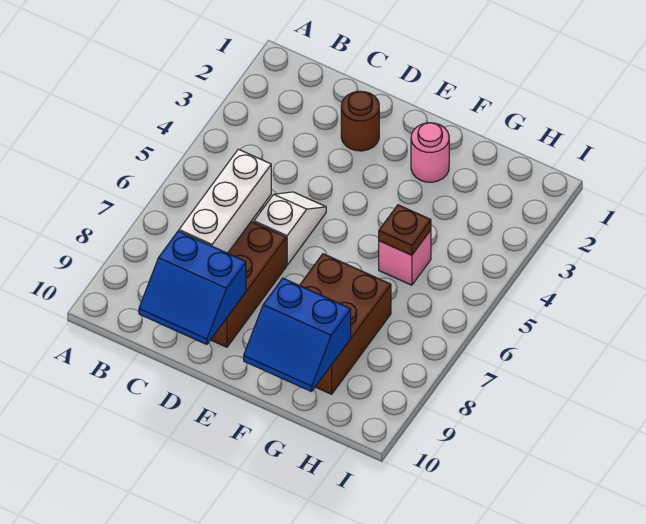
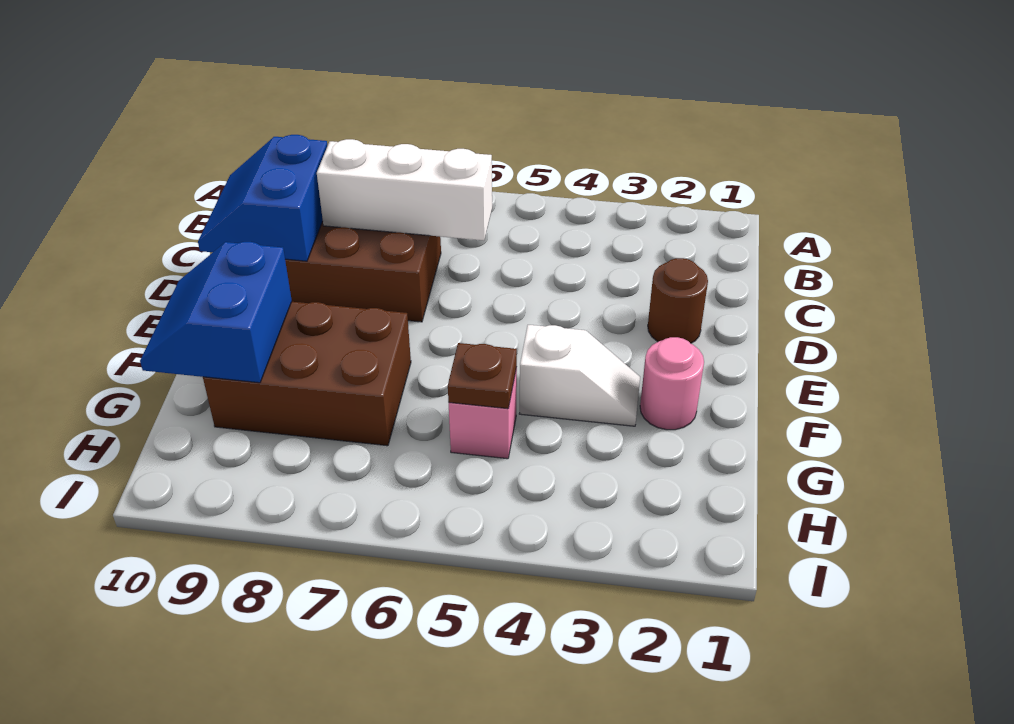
white 1x2 slope [254,192,326,265] -> white 1x2 slope moved to [519,325,640,426]

